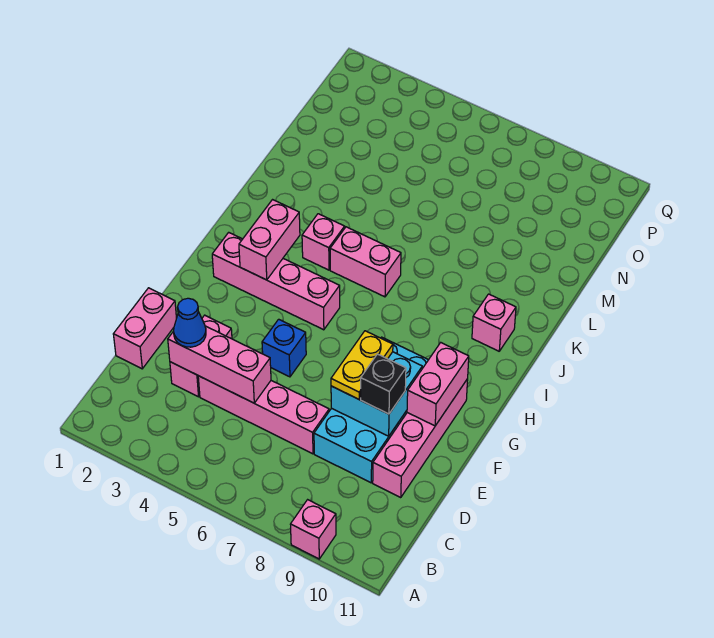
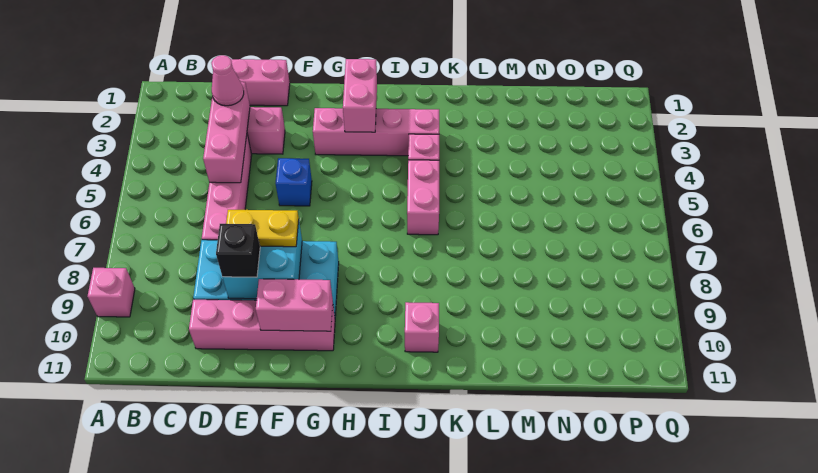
blue 1x1 cone [174,298,206,347] -> pink 1x1 cone [211,55,244,106]
pink 1x4 brick [212,232,340,330] -> pink 1x4 brick turned to [313,108,439,156]
pink 1x2 brick [239,200,300,280] -> pink 1x2 brick turned to [343,59,377,132]

